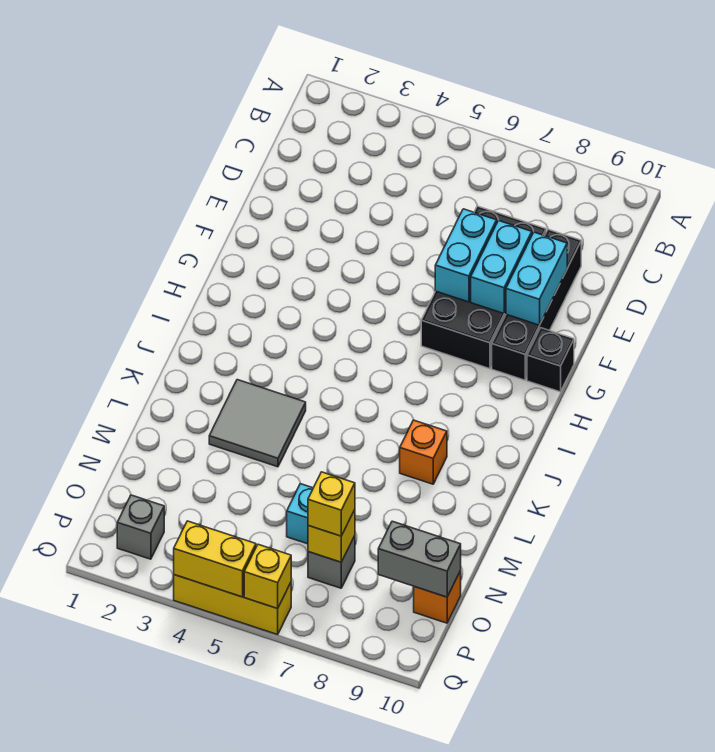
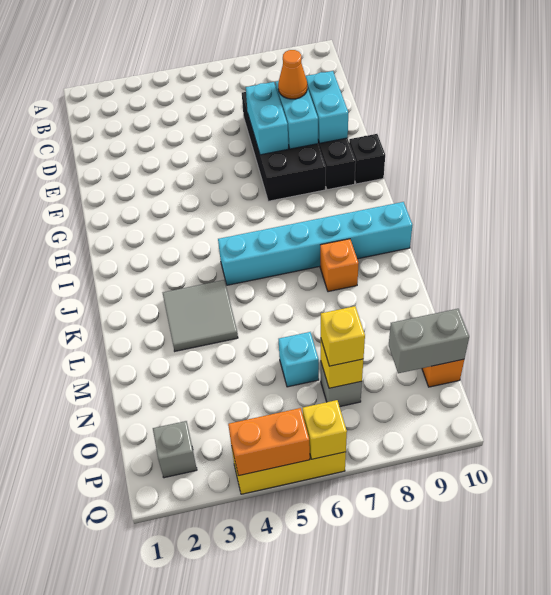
none -> orange 1x1 cone [278,50,307,99]
none -> cyan 1x6 brick [218,202,412,285]
yellow 1x2 brick [174,521,256,597] -> orange 1x2 brick [228,408,310,476]

